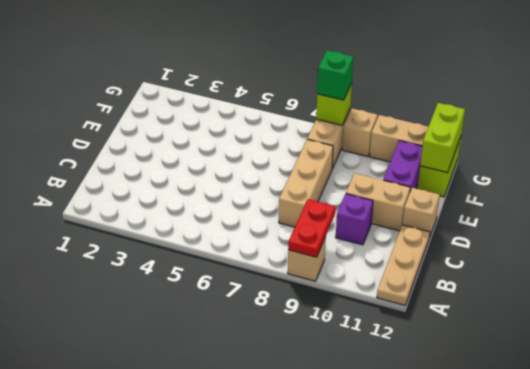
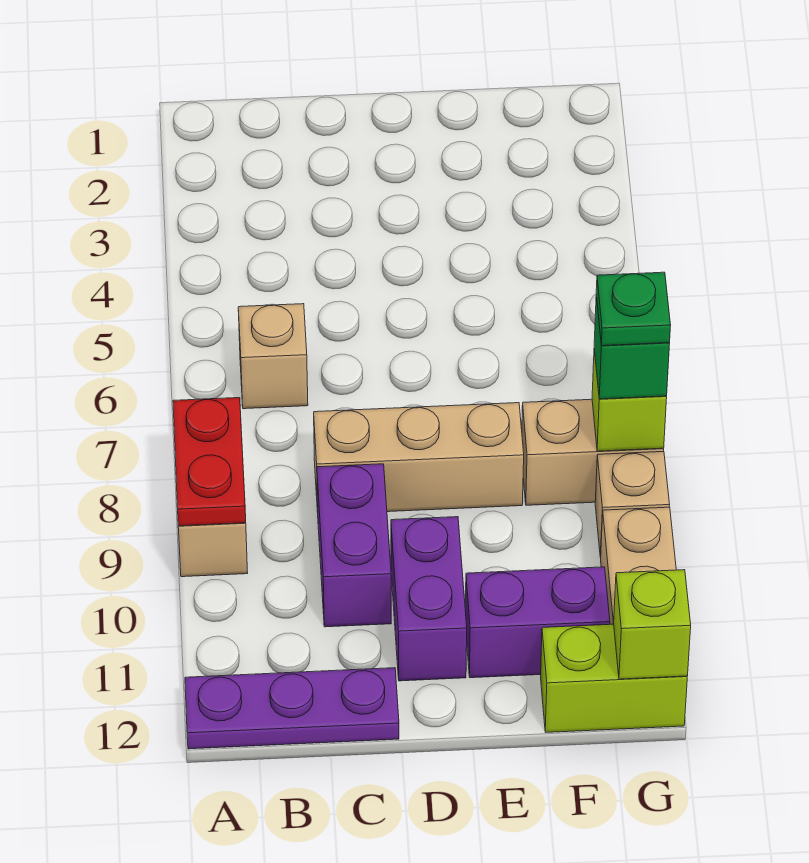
red 1x2 plate [288,199,336,257] -> red 1x2 plate turned to [173,398,246,526]
tan 1x3 plate [377,225,430,305] -> purple 1x3 plate [185,668,399,749]
purple 1x1 brick [336,194,373,245] -> purple 1x2 brick [317,464,391,627]
tan 1x2 brick [346,173,411,231] -> purple 1x2 brick [391,517,467,681]
tan 1x1 brick [402,188,440,238] -> tan 1x1 brick moved to [238,304,308,409]
lime 1x2 brick [420,103,465,173] -> lime 1x1 brick [613,570,691,679]
none -> green 1x1 plate [596,272,671,346]

